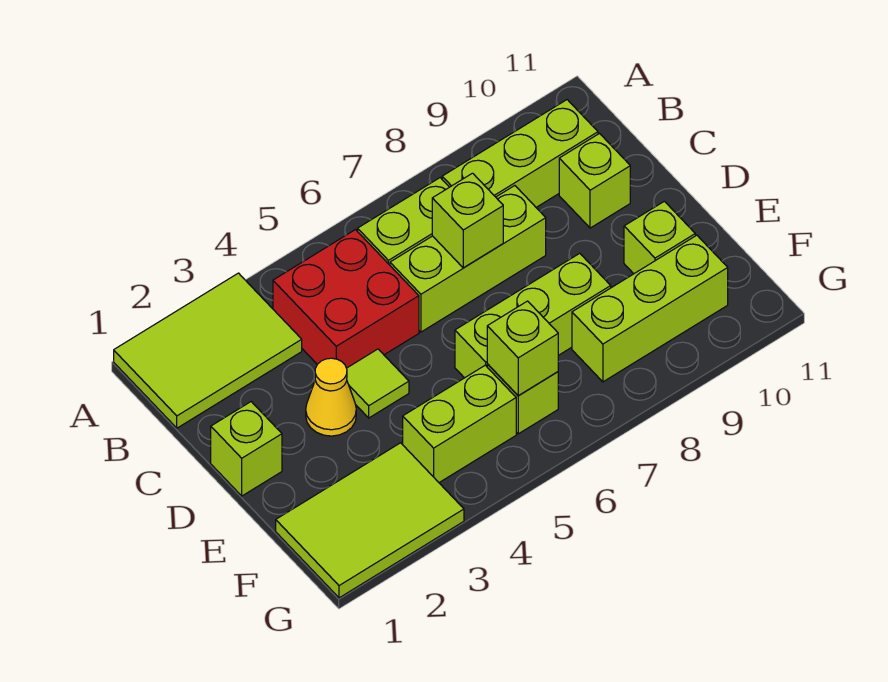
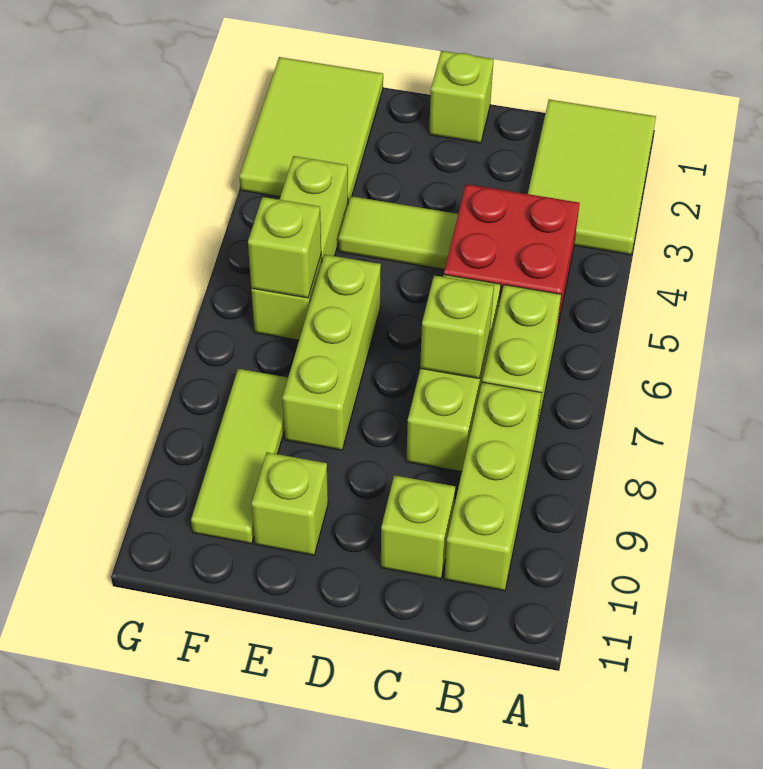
yellow 1x1 cone [306,358,356,436] -> none
lime 1x1 tile [347,349,409,418] -> lime 1x2 tile [339,196,458,270]
lime 1x3 brick [572,235,728,382] -> lime 1x3 tile [191,369,288,544]

